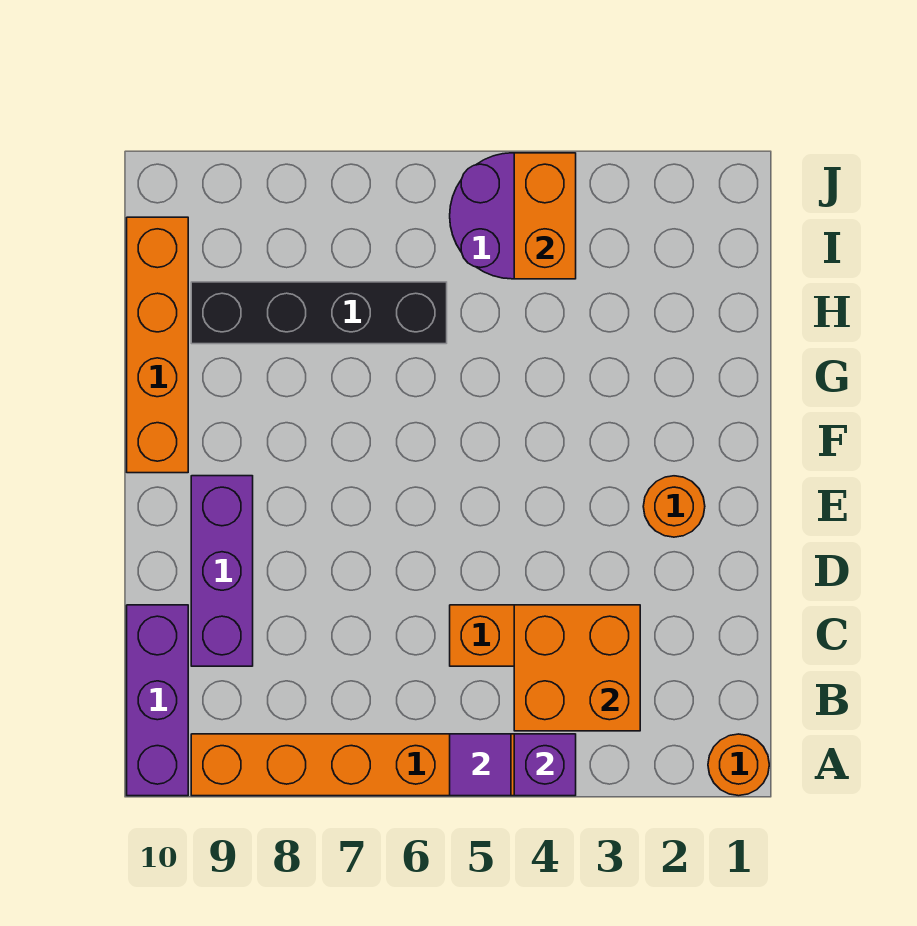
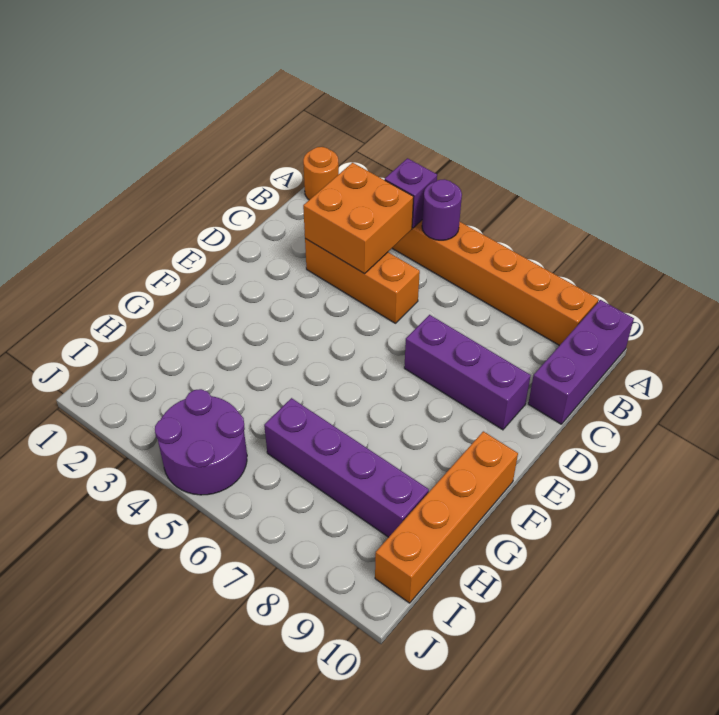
purple 1x1 tile [450,734,511,796] -> purple 1x1 round brick [422,179,462,240]
purple 1x3 brick [191,476,253,666] -> purple 1x3 brick turned to [404,315,531,430]
orange 1x1 round brick [643,476,705,537] -> none
black 1x4 brick [191,282,447,344] -> purple 1x4 brick [264,398,429,537]
orange 1x2 brick [514,153,576,279] -> none

